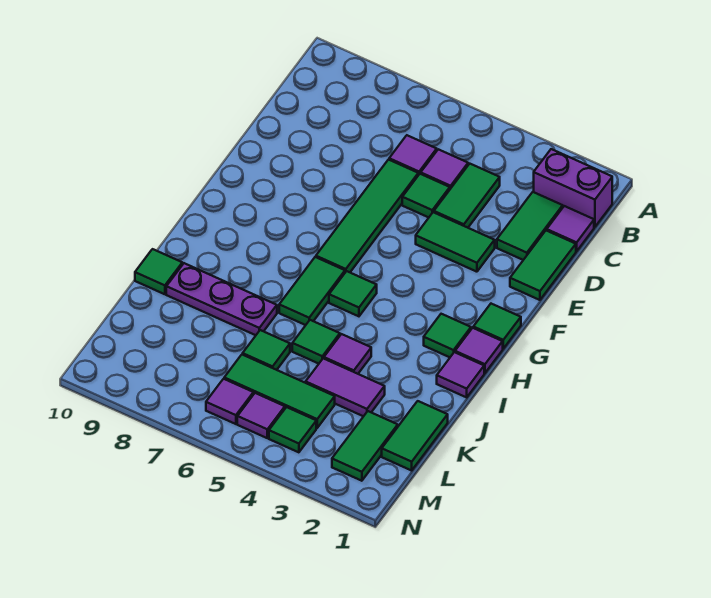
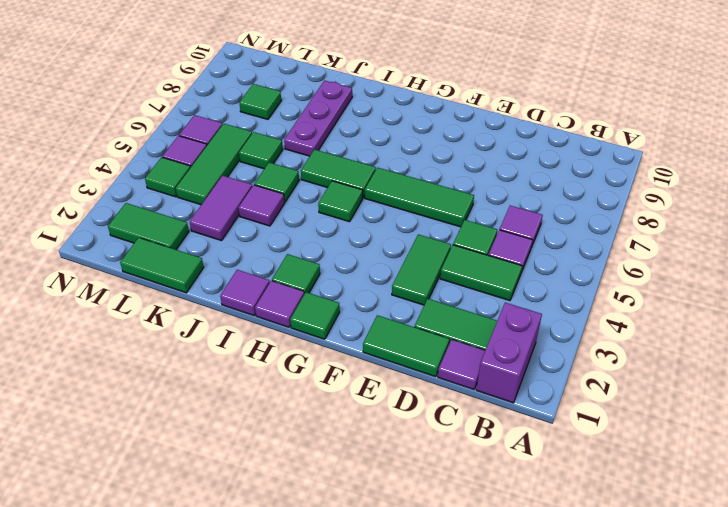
green 1x4 tile [316,160,418,272] -> green 1x3 tile [365,168,474,227]
green 1x1 tile [135,249,182,294] -> green 1x1 tile moved to [239,84,281,119]

